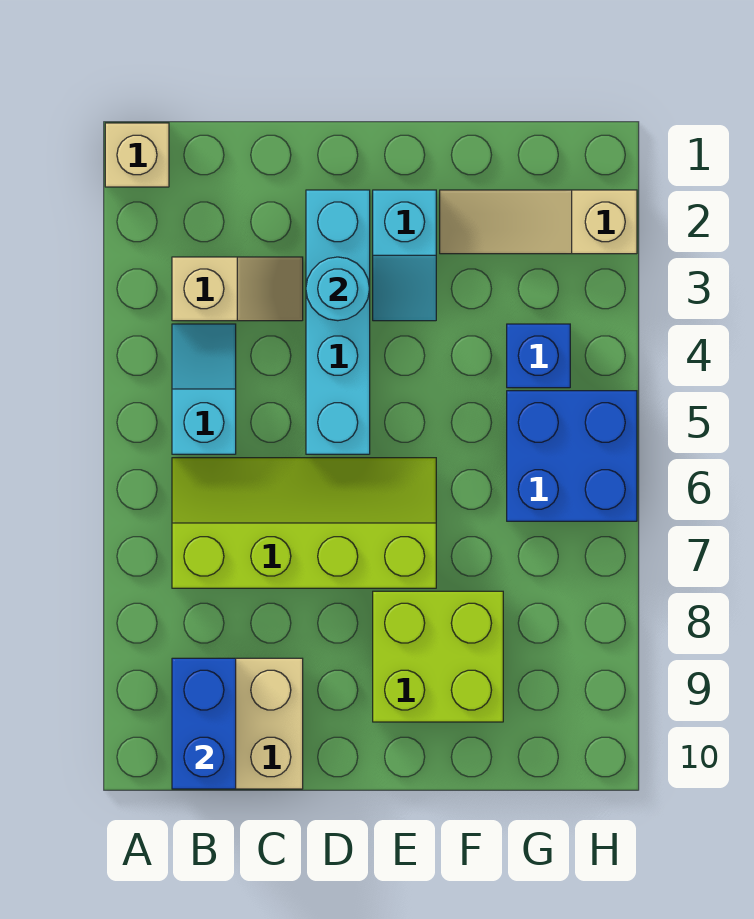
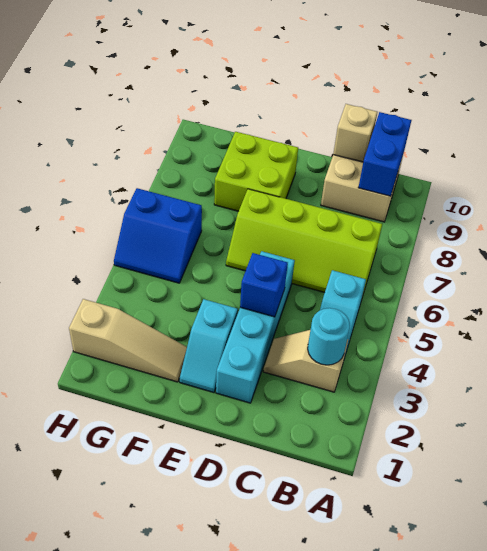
tan 1x1 brick [105,123,169,187] -> tan 1x1 brick moved to [333,104,377,162]
cyan 1x1 round brick [306,257,370,321] -> cyan 1x1 round brick moved to [308,308,350,365]
cyan 1x2 slope [373,190,436,321] -> cyan 1x2 slope turned to [180,299,238,393]
blue 1x1 brick [507,324,570,388] -> blue 1x1 brick moved to [240,253,288,317]
blue 2x2 brick [507,391,637,521] -> blue 2x2 slope [114,188,202,283]

